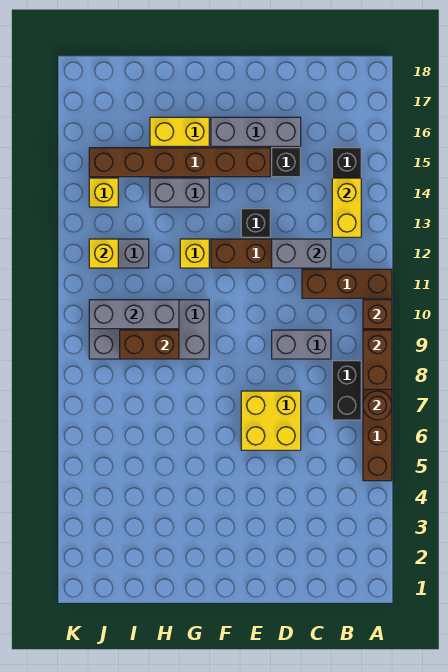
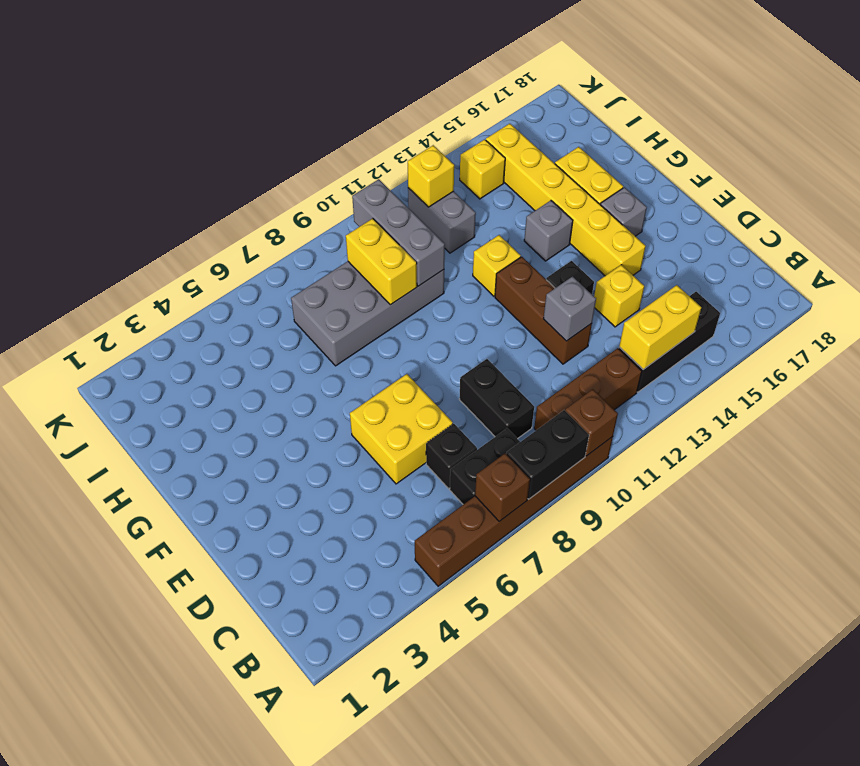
brown 1x1 round brick [363,391,392,420] -> brown 1x1 brick [475,453,530,521]
brown 1x2 brick [363,330,392,389] -> black 1x2 brick [506,410,589,499]
brown 1x3 brick [302,269,392,298] -> brown 1x3 brick turned to [534,348,642,430]
grey 1x2 brick [272,330,331,359] -> black 1x2 brick [459,359,534,439]
grey 1x2 brick [272,239,331,268] -> grey 1x1 brick [543,276,596,341]
none -> yellow 1x1 brick [594,265,644,327]
black 1x1 brick [272,148,301,177] -> black 1x1 brick moved to [426,424,477,489]
grey 1x3 brick [211,117,301,146] -> grey 1x1 brick [600,187,647,236]
brown 1x6 brick [89,148,270,177] -> yellow 1x6 brick [486,124,646,276]
grey 2x4 brick [89,300,209,359] -> grey 2x4 brick turned to [291,261,444,366]
grey 1x2 brick [150,178,209,207] -> grey 1x1 brick [524,201,573,261]
brown 1x2 brick [120,330,179,359] -> yellow 1x2 brick [346,219,417,305]

